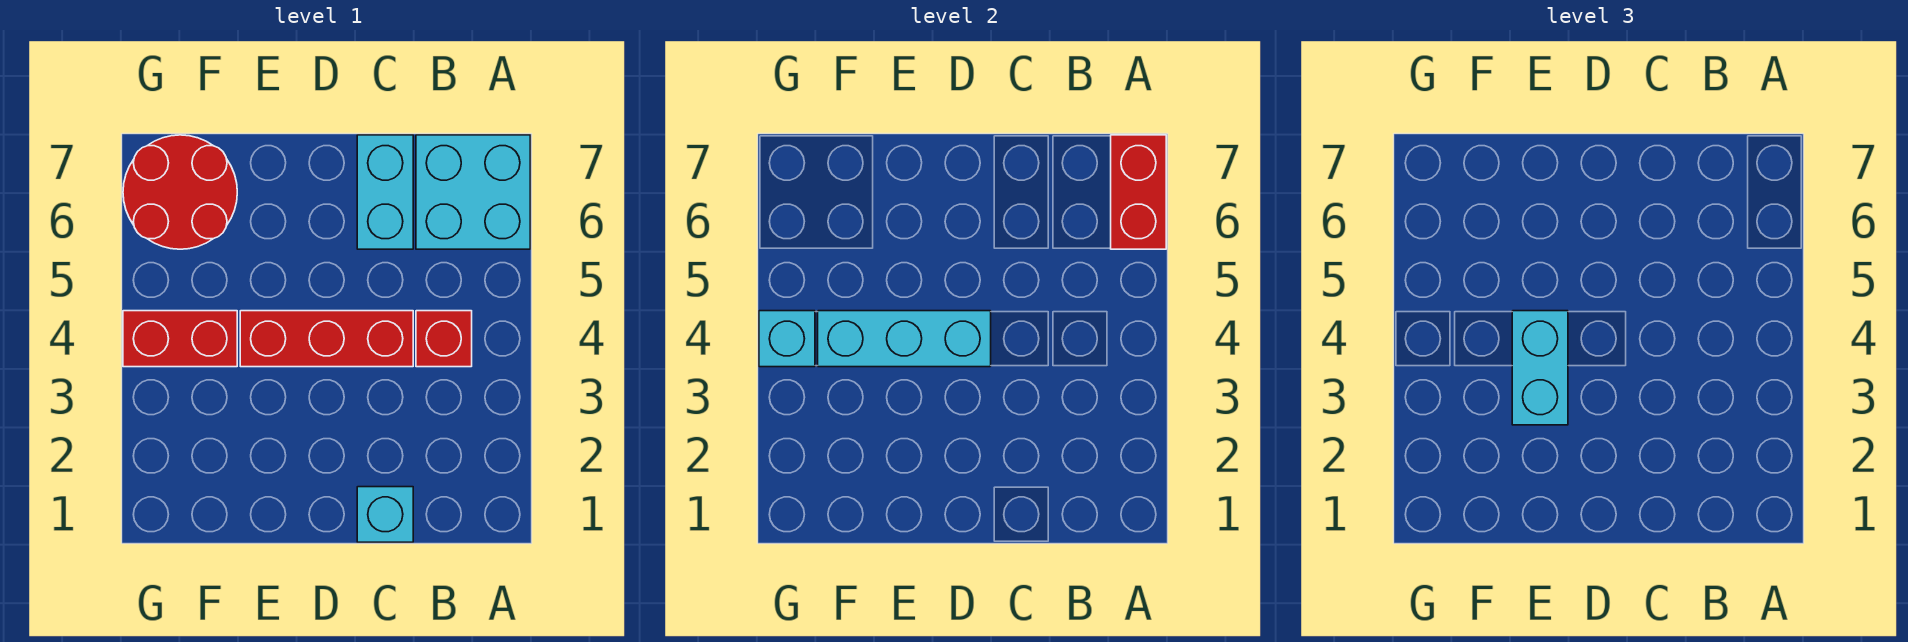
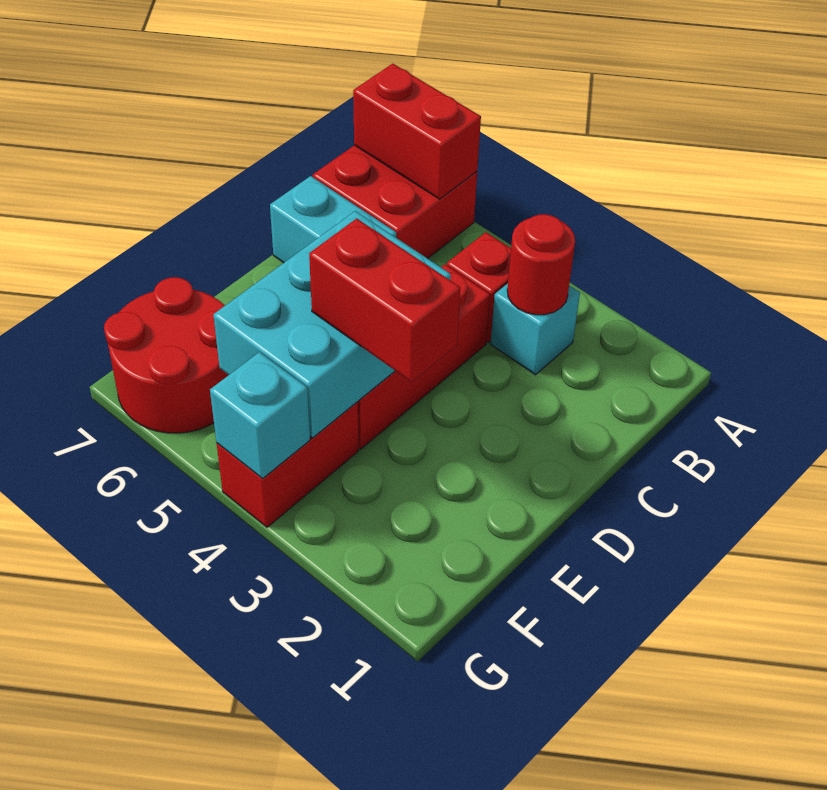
cyan 2x2 brick [416,135,530,249] -> red 2x2 brick [313,145,477,259]
none -> red 1x1 round brick [507,214,575,315]
cyan 1x1 brick [357,487,413,542] -> cyan 1x1 brick moved to [490,284,580,375]
cyan 1x3 brick [818,311,991,367] -> cyan 2x3 brick [213,211,451,438]
cyan 1x2 brick [1512,311,1568,425] -> red 1x2 brick [309,218,460,382]

